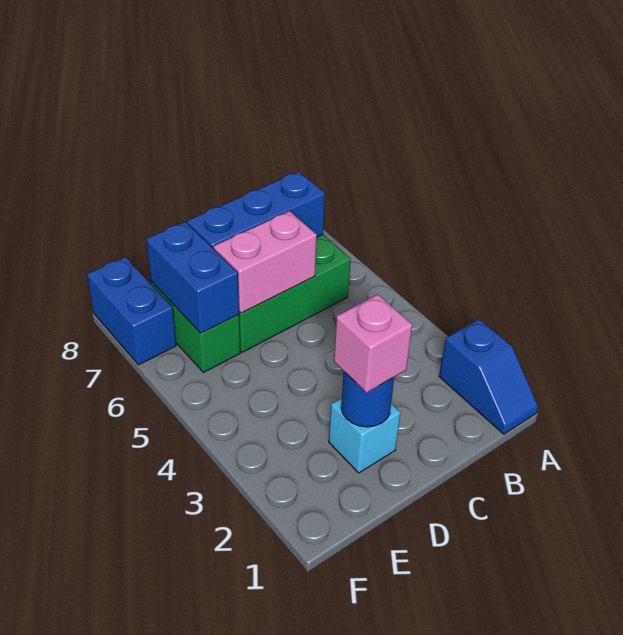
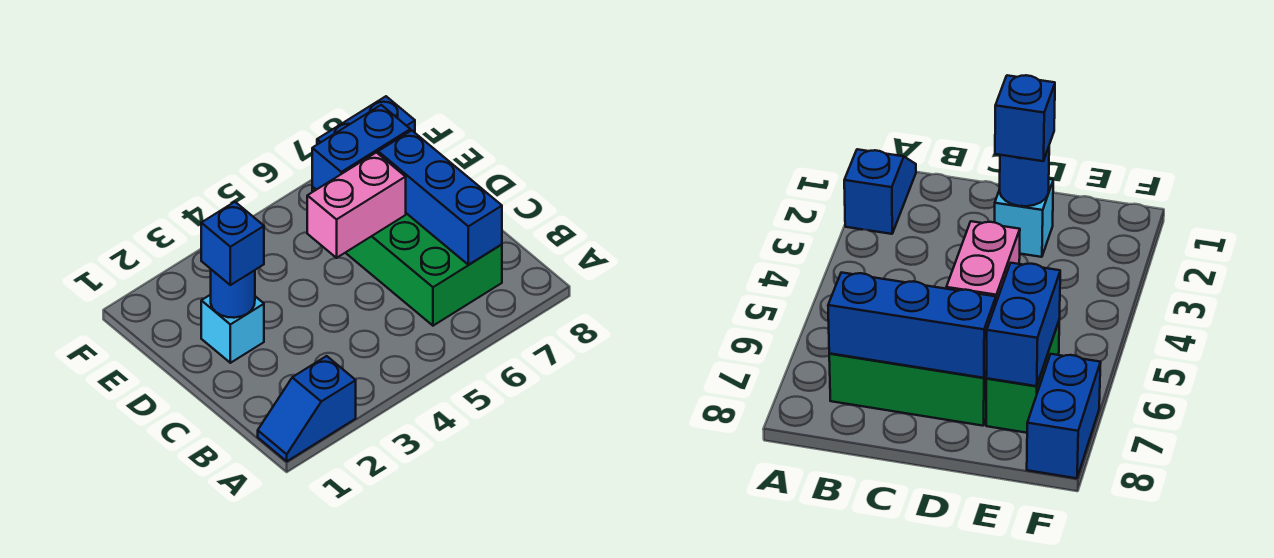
pink 1x2 brick [213,211,317,313] -> pink 1x2 brick turned to [307,152,406,258]
pink 1x1 brick [334,294,412,393] -> blue 1x1 brick [201,202,264,285]

